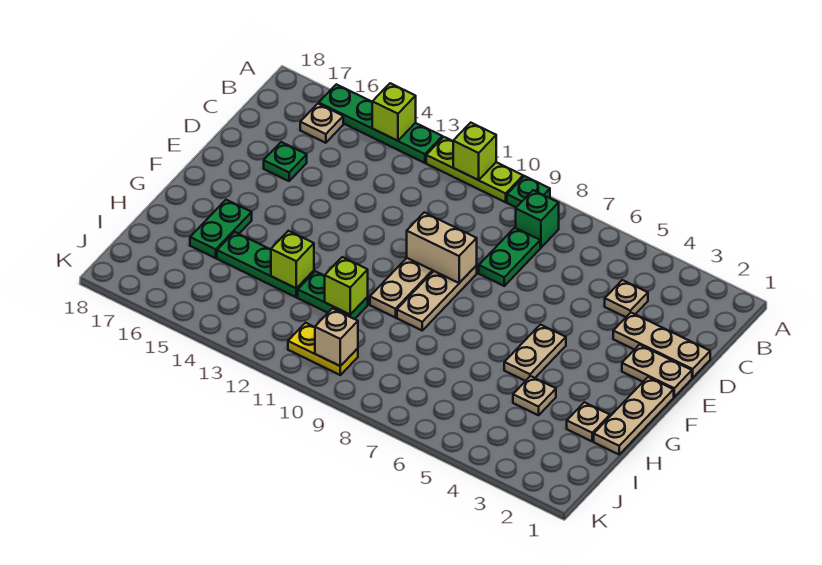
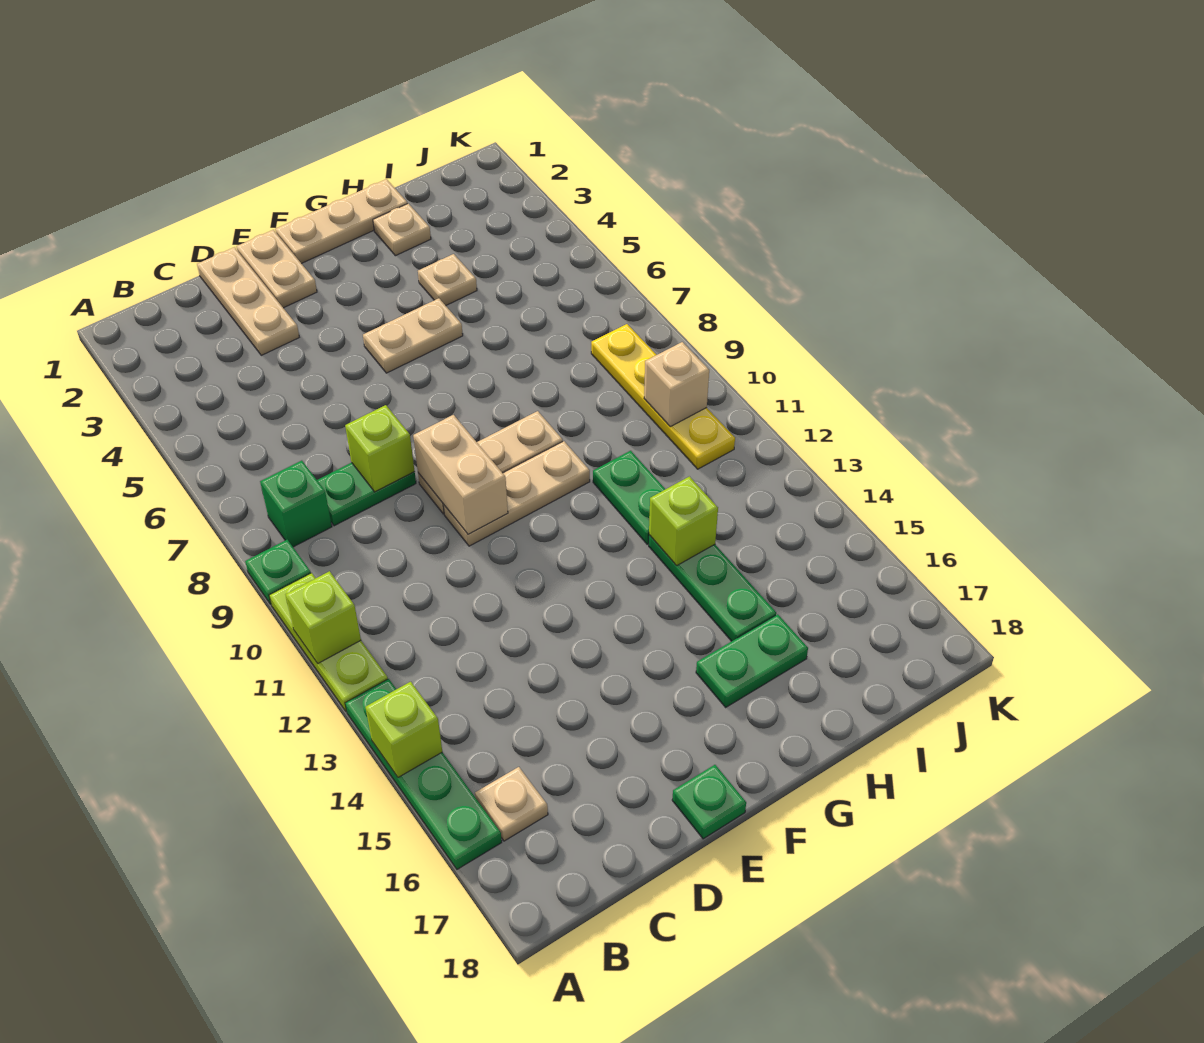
tan 1x1 plate [605,280,648,317] -> none
green 1x1 plate [264,142,307,181] -> green 1x1 plate moved to [672,765,746,839]
lime 1x1 brick [325,257,368,314] -> lime 1x1 brick moved to [345,405,415,492]
yellow 1x2 plate [288,323,358,375] -> yellow 1x4 plate [591,324,735,469]

